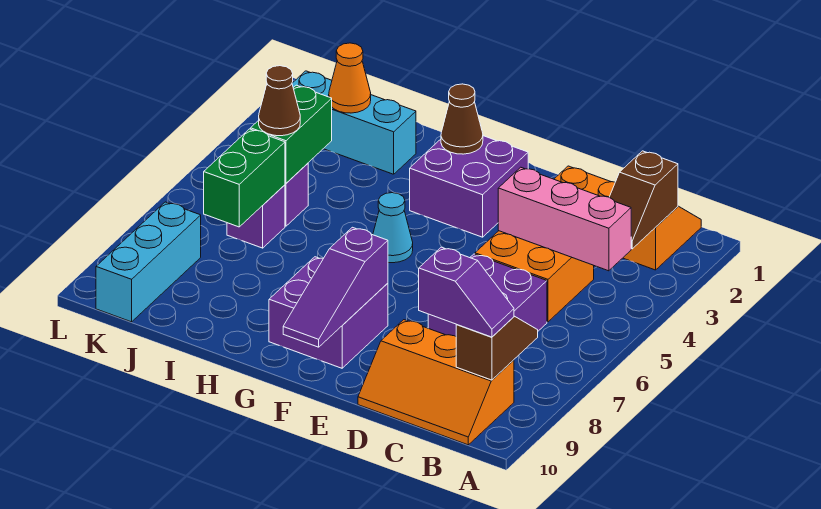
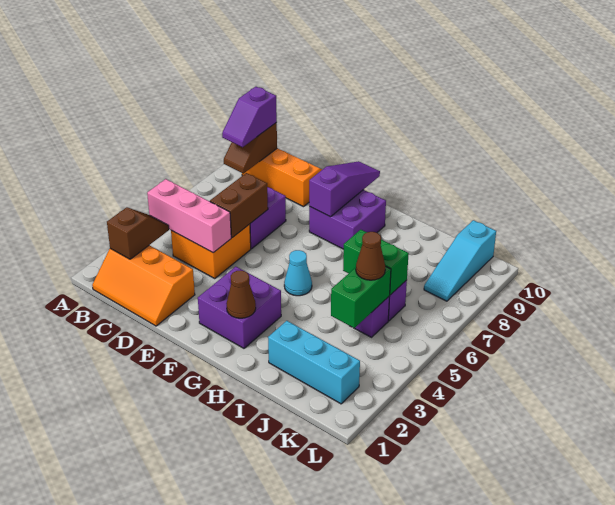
purple 1x2 slope [419,247,514,337] -> purple 1x2 slope turned to [222,87,277,147]
none -> brown 1x2 brick [210,173,268,238]
orange 1x1 cone [329,43,371,113] -> none
green 1x2 brick [204,129,285,227] -> green 1x2 brick turned to [343,230,409,295]
cyan 1x3 brick [96,202,201,322] -> cyan 1x3 slope [424,220,496,301]

